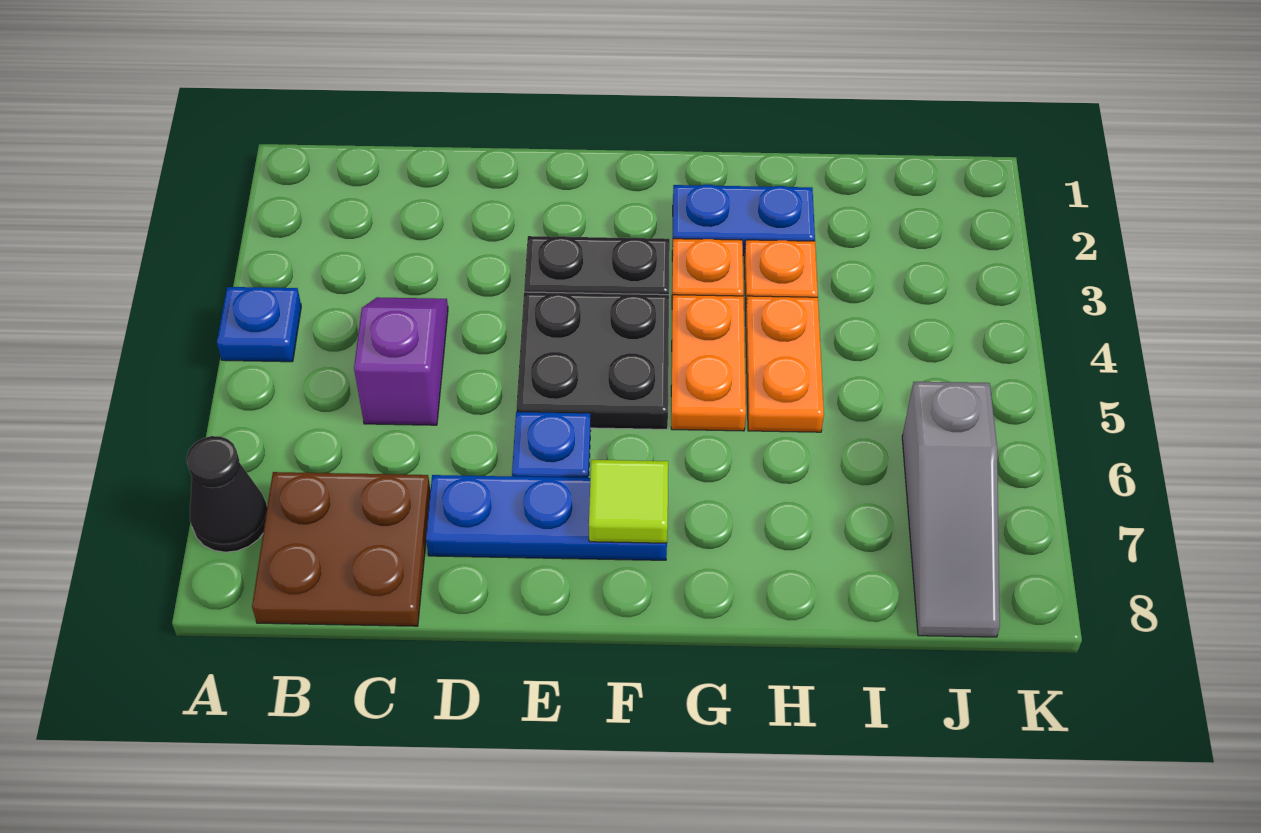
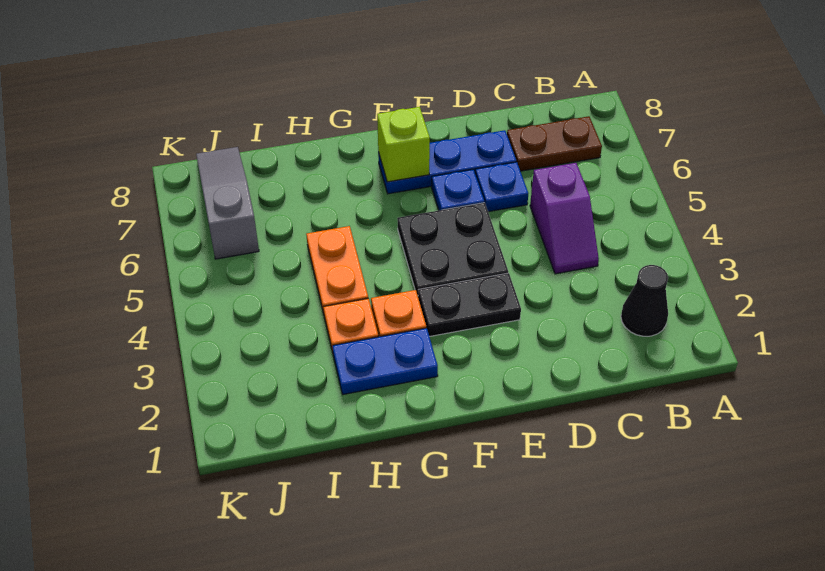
blue 1x1 plate [217,287,301,362] -> blue 1x1 plate moved to [475,162,528,212]
black 1x1 cone [187,436,267,552] -> black 1x1 cone moved to [621,265,668,336]
brown 2x2 plate [252,472,430,626] -> brown 1x2 plate [507,116,602,171]
lime 1x1 tile [589,460,668,543] -> lime 1x1 brick [377,107,430,182]
orange 1x2 plate [671,295,746,431] -> none

